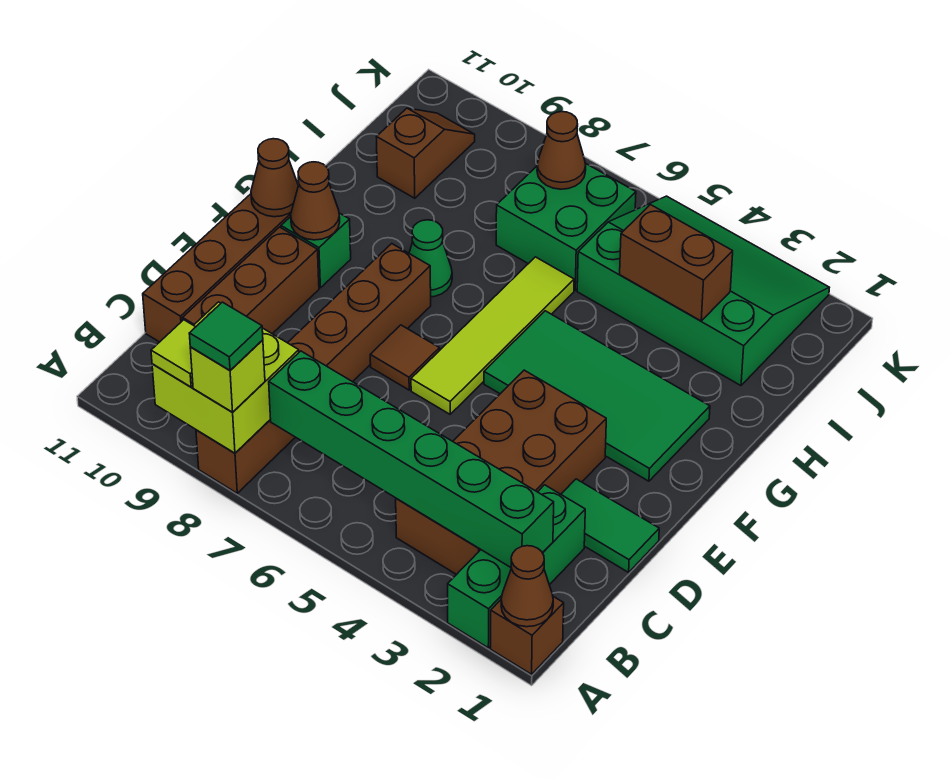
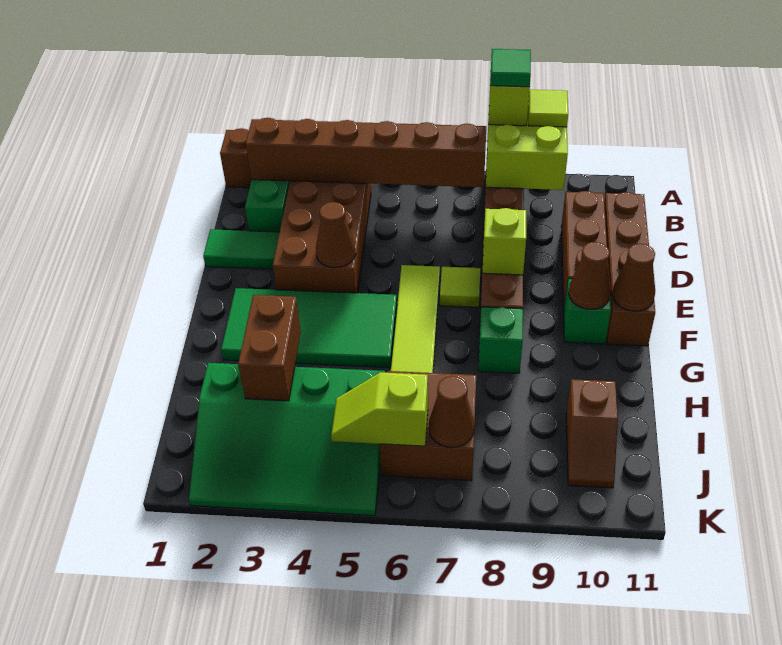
brown 1x1 cone [501,546,553,627] -> brown 1x1 cone moved to [316,202,356,268]
green 1x6 brick [269,351,554,567] -> brown 1x6 brick [246,118,486,187]
brown 1x1 tile [370,325,440,390] -> lime 1x1 tile [440,267,480,307]
none -> lime 1x1 brick [483,208,526,275]
green 1x1 cone [409,220,452,297] -> green 1x1 brick [478,307,523,373]
brown 1x2 brick [620,205,733,321] -> brown 1x2 brick turned to [238,295,301,401]
green 2x2 brick [496,163,636,290] -> brown 2x2 brick [380,371,476,481]
none -> lime 1x2 slope [331,372,428,446]

